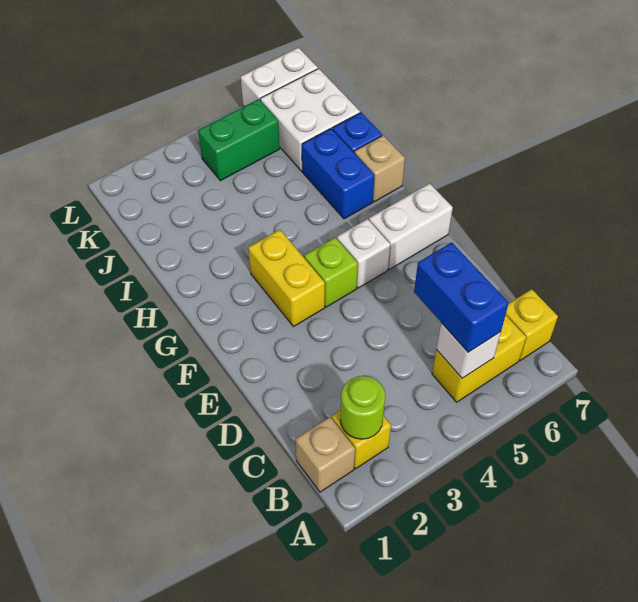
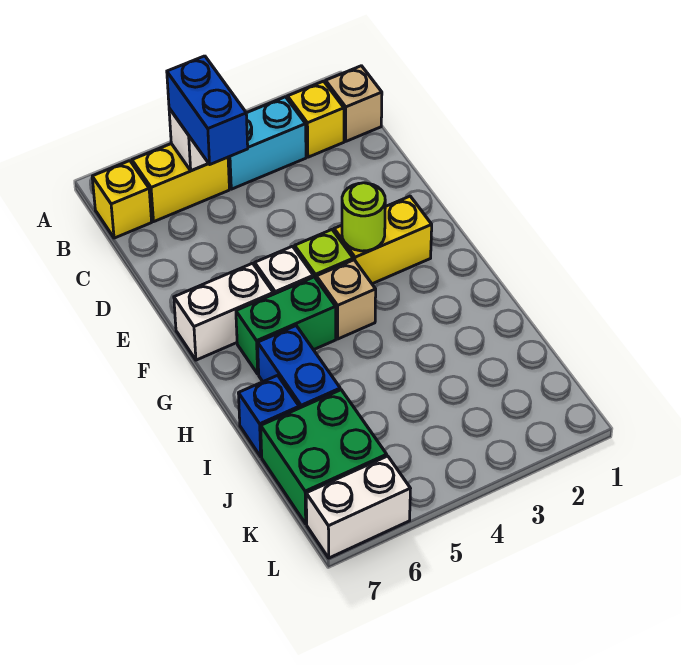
lime 1x1 round brick [340,376,385,439] -> lime 1x1 round brick moved to [342,183,385,251]
none -> cyan 1x2 brick [228,97,306,189]
yellow 1x2 brick [248,230,325,327] -> yellow 1x2 brick turned to [334,196,432,284]
tan 1x1 brick [354,135,405,202] -> tan 1x1 brick moved to [316,260,376,339]
white 2x2 brick [260,69,360,171] -> green 2x2 brick [261,390,387,524]
green 1x2 brick [198,99,280,181] -> green 1x2 brick moved to [236,277,336,374]

